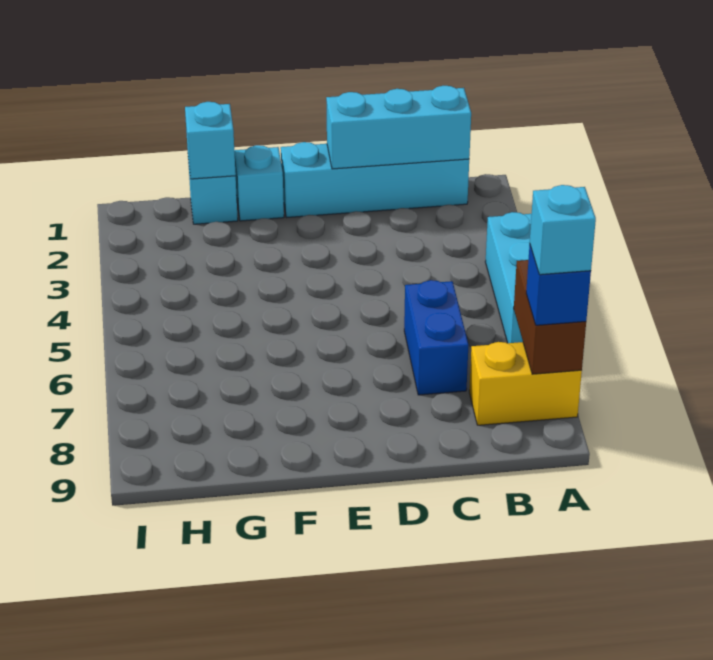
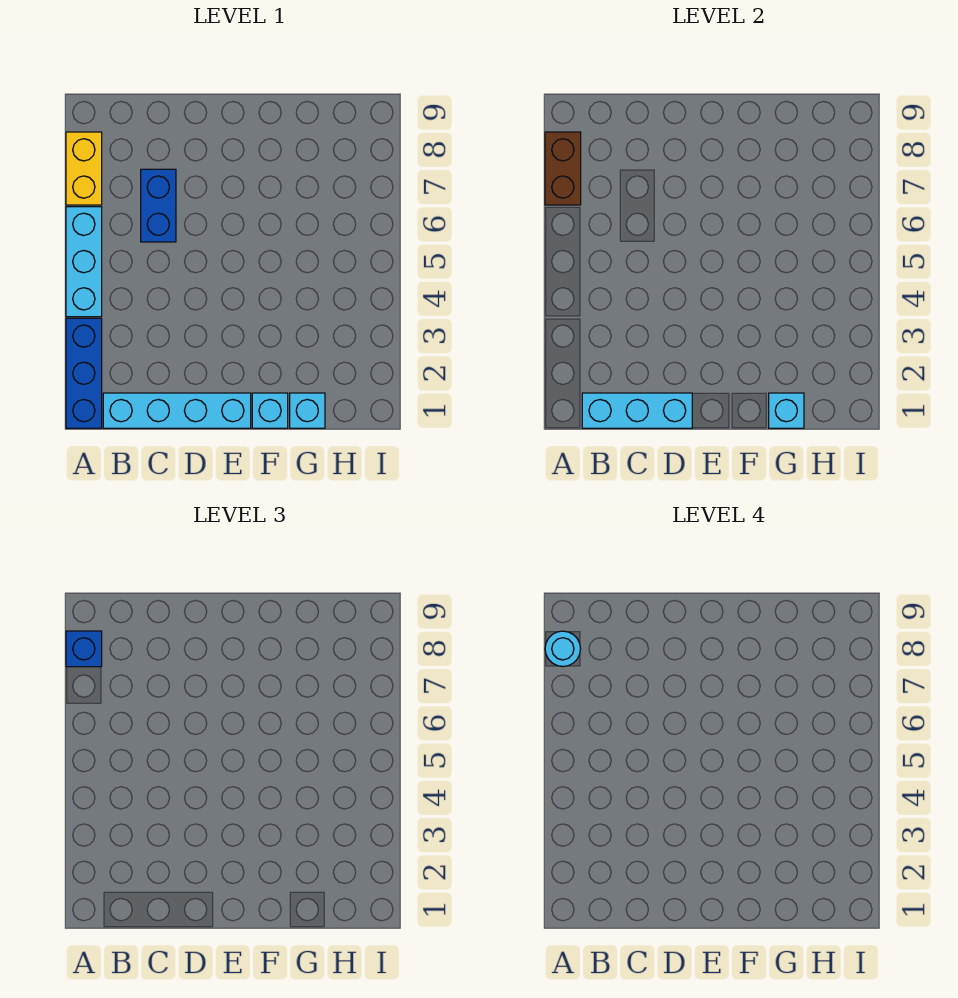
none -> blue 1x3 brick [66,318,102,428]
yellow 1x2 brick [469,342,582,425] -> yellow 1x2 brick turned to [66,132,102,205]
cyan 1x1 brick [530,185,596,275] -> cyan 1x1 round brick [545,631,581,667]

